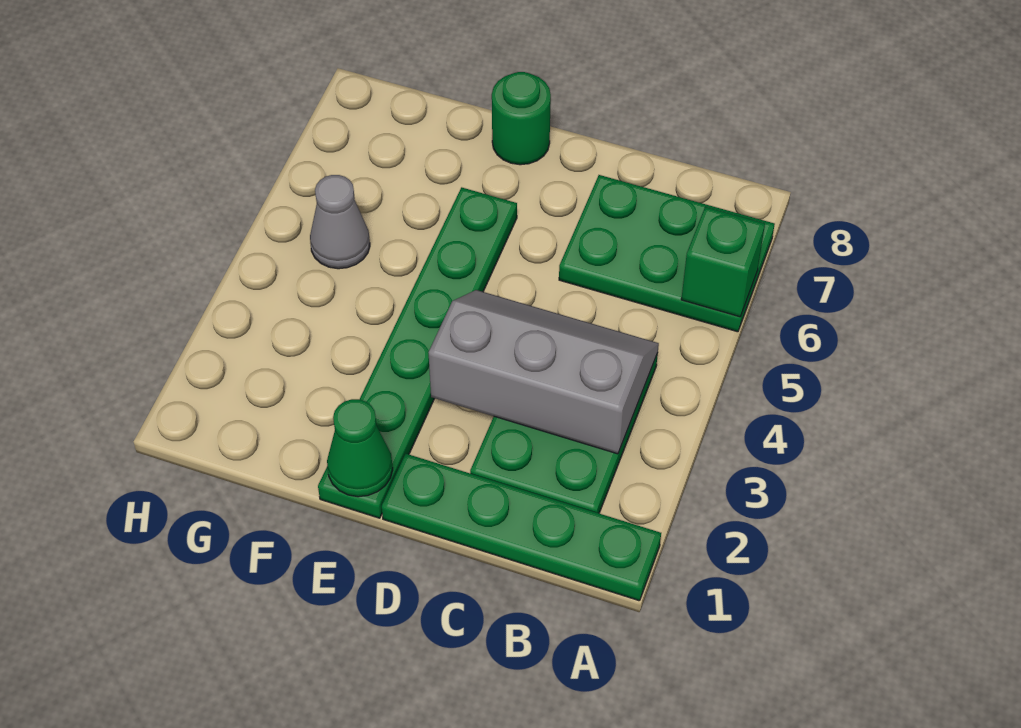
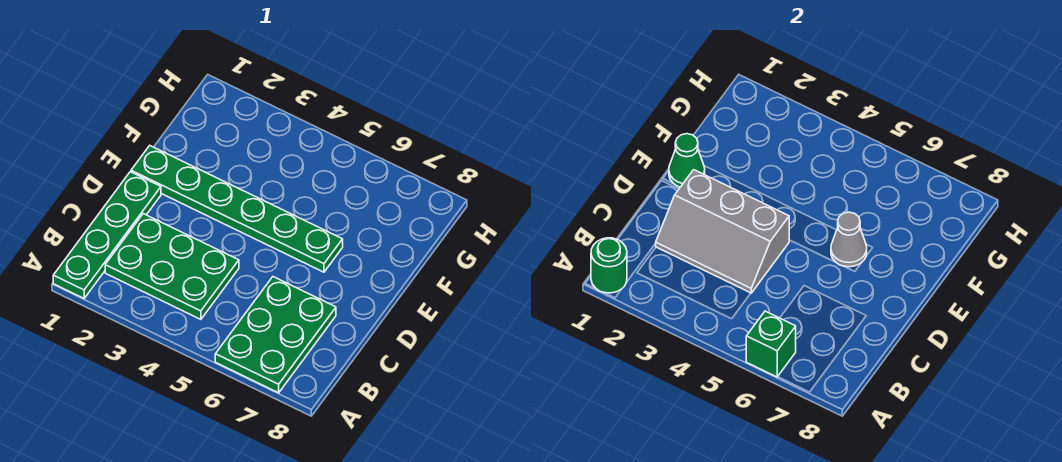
grey 2x3 slope [429,290,659,454] -> grey 2x3 slope turned to [655,170,789,293]
green 1x1 round brick [492,72,551,165] -> green 1x1 round brick moved to [591,238,627,293]
grey 1x1 cone [310,175,370,269] -> grey 1x1 cone moved to [831,212,867,267]

